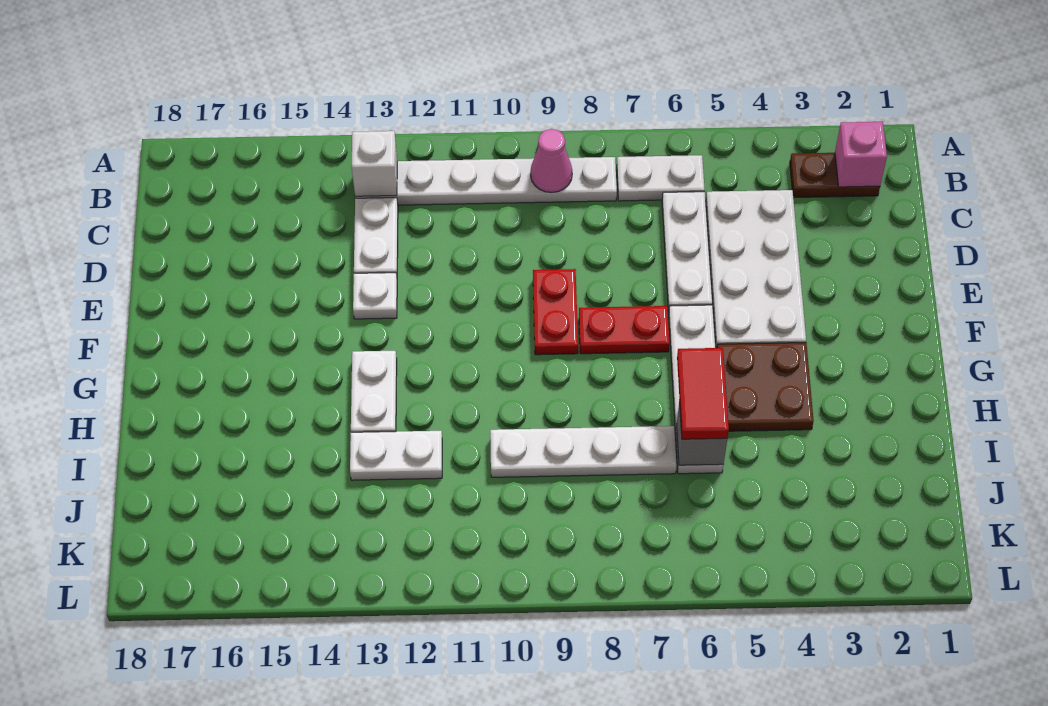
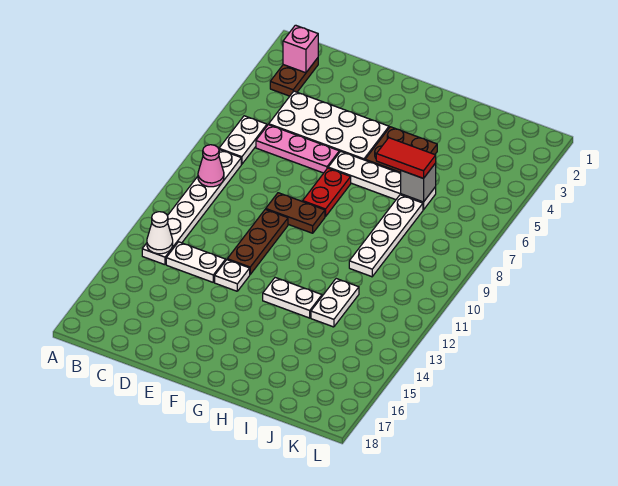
white 1x1 brick [352,131,397,197] -> white 1x1 cone [147,212,173,254]
white 1x3 plate [662,192,712,311] -> pink 1x3 plate [256,125,339,173]
red 1x2 plate [533,269,578,355] -> brown 1x2 plate [266,193,325,233]
none -> brown 1x3 plate [227,209,288,274]

